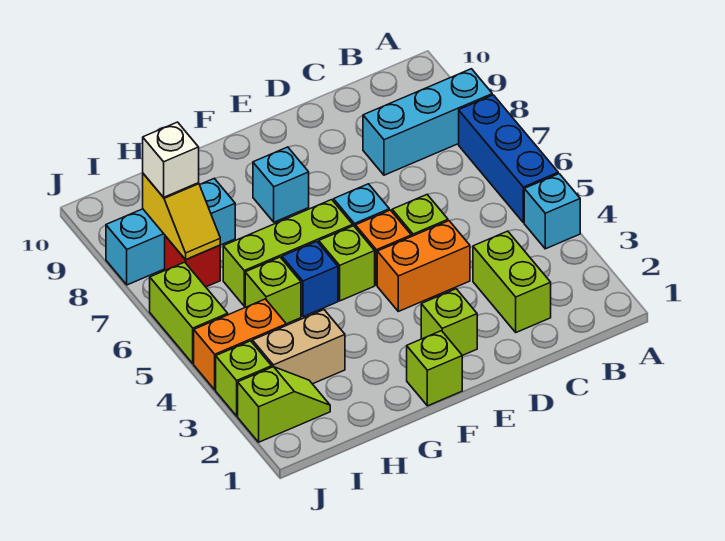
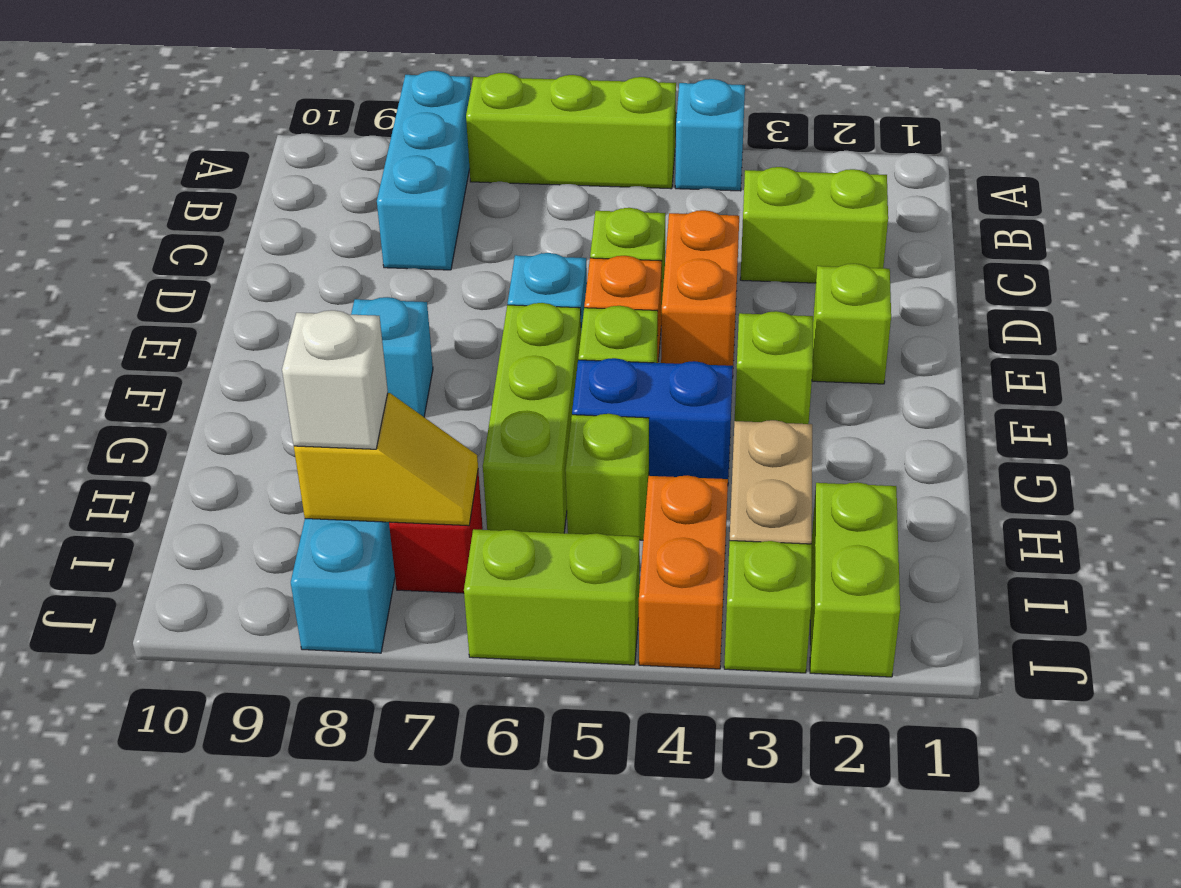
blue 1x3 brick [459,95,558,223] -> lime 1x3 brick [466,73,676,189]
lime 1x1 brick [407,331,462,406] -> lime 1x1 brick moved to [735,311,813,424]
blue 1x1 brick [282,242,338,317] -> blue 1x2 brick [572,358,733,479]
lime 1x2 slope [238,367,330,442] -> lime 1x2 brick [810,482,900,677]

